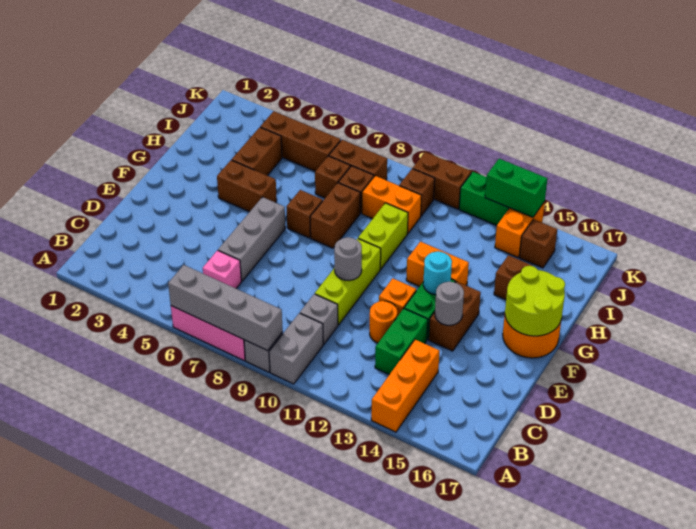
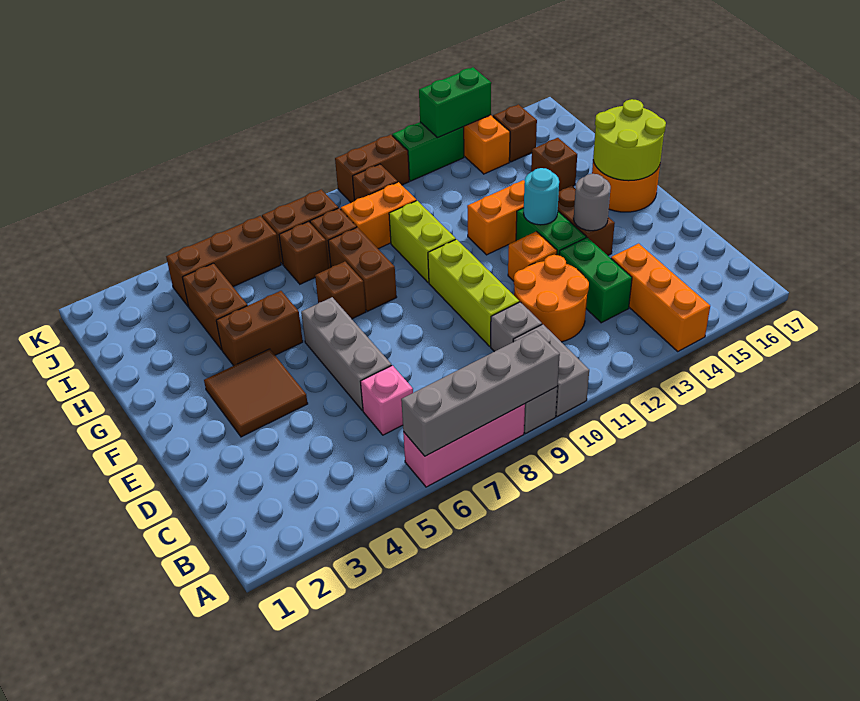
orange 1x1 round brick [370,301,397,343] -> orange 2x2 round brick [514,255,589,342]
none -> brown 2x2 tile [204,349,308,437]
grey 1x1 round brick [334,237,362,280] -> none

